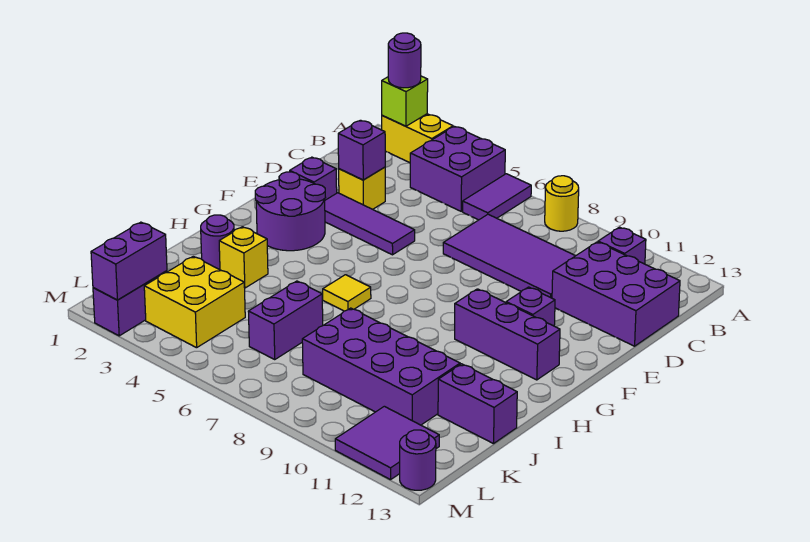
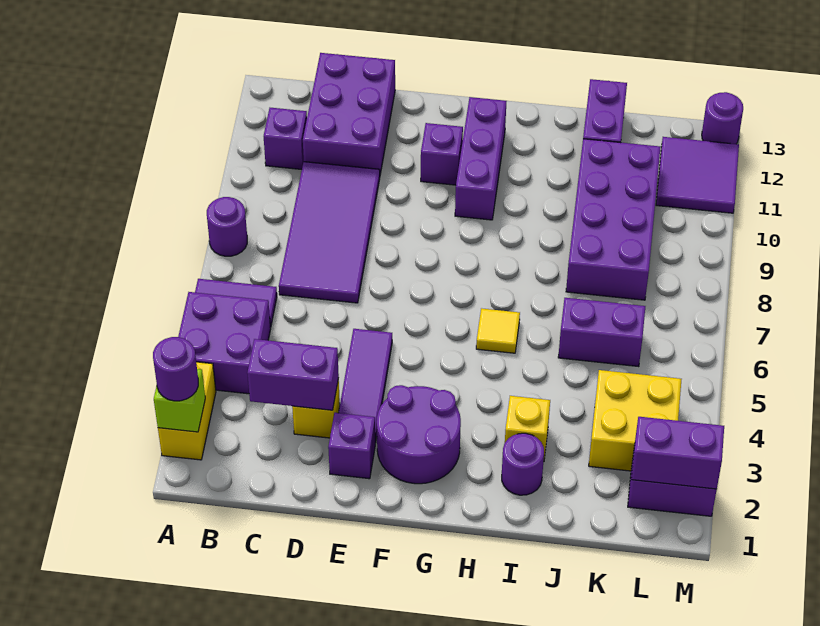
yellow 1x1 round brick [545,176,579,231] -> purple 1x1 round brick [207,197,247,256]
purple 1x1 brick [338,120,386,180] -> purple 1x2 brick [247,339,339,410]

